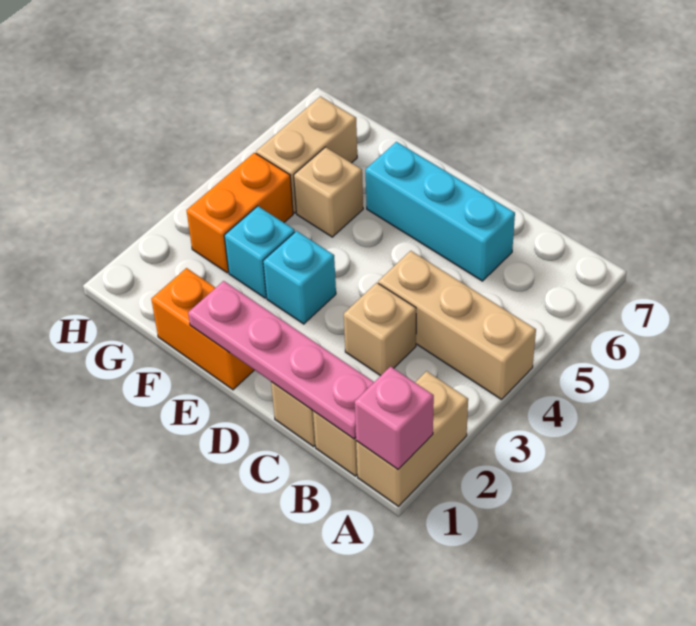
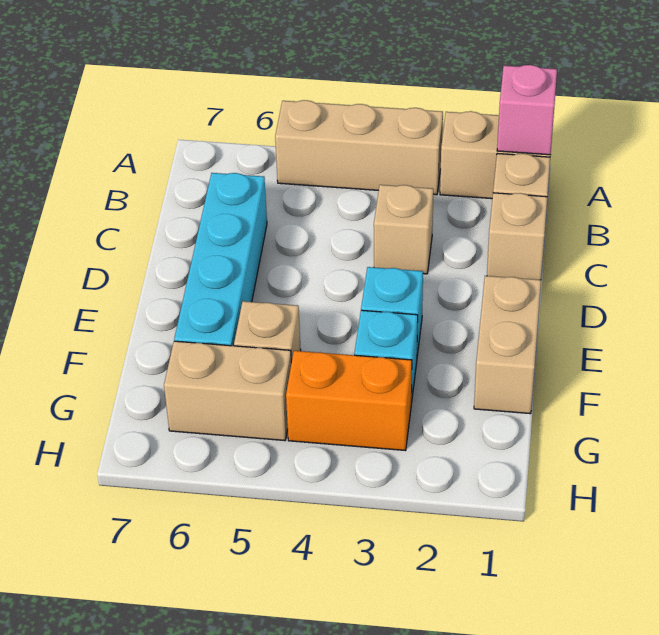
tan 1x3 brick [378,251,536,399] -> tan 1x3 brick turned to [275,100,443,195]
pink 1x4 plate [188,281,374,439] -> none
cyan 1x3 brick [366,142,515,281] -> cyan 1x4 brick [174,173,267,346]
orange 1x2 brick [151,268,254,390] -> tan 1x2 brick [474,276,541,414]

